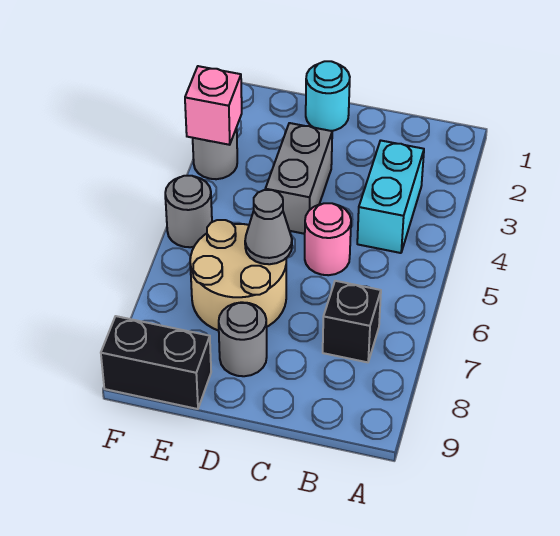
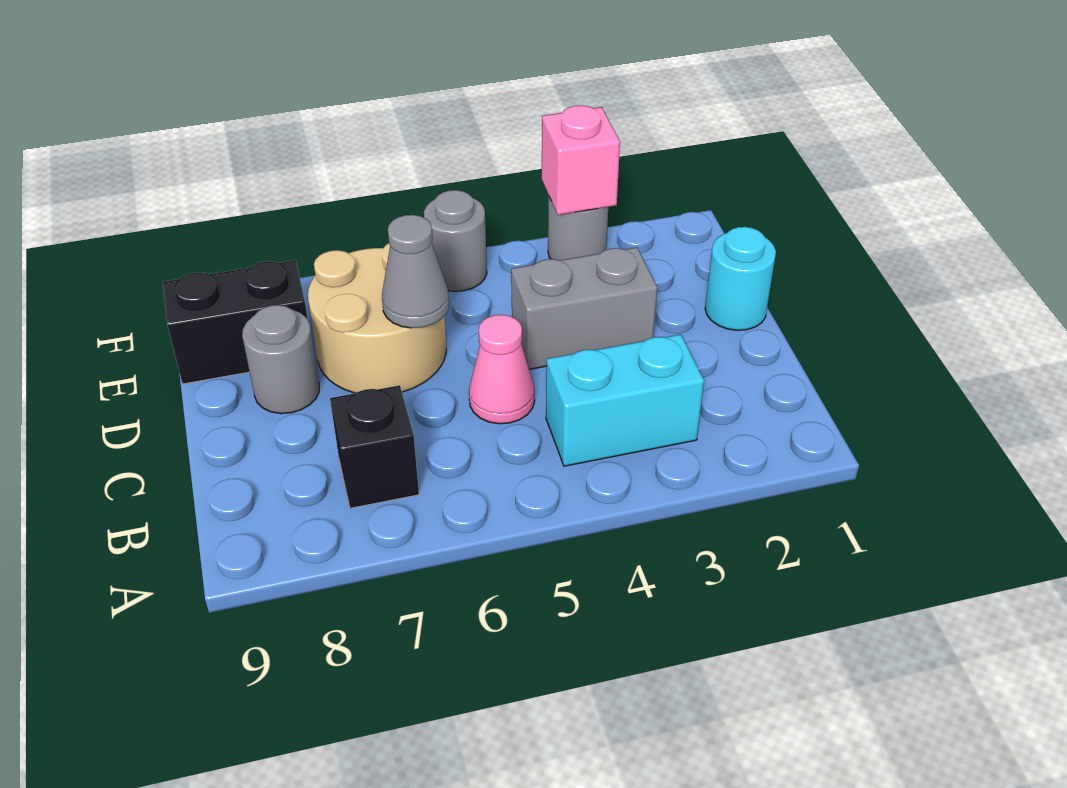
pink 1x1 round brick [305,203,351,275] -> pink 1x1 cone [469,315,535,424]
black 1x2 brick [101,316,211,409] -> black 1x2 brick turned to [163,260,308,384]

